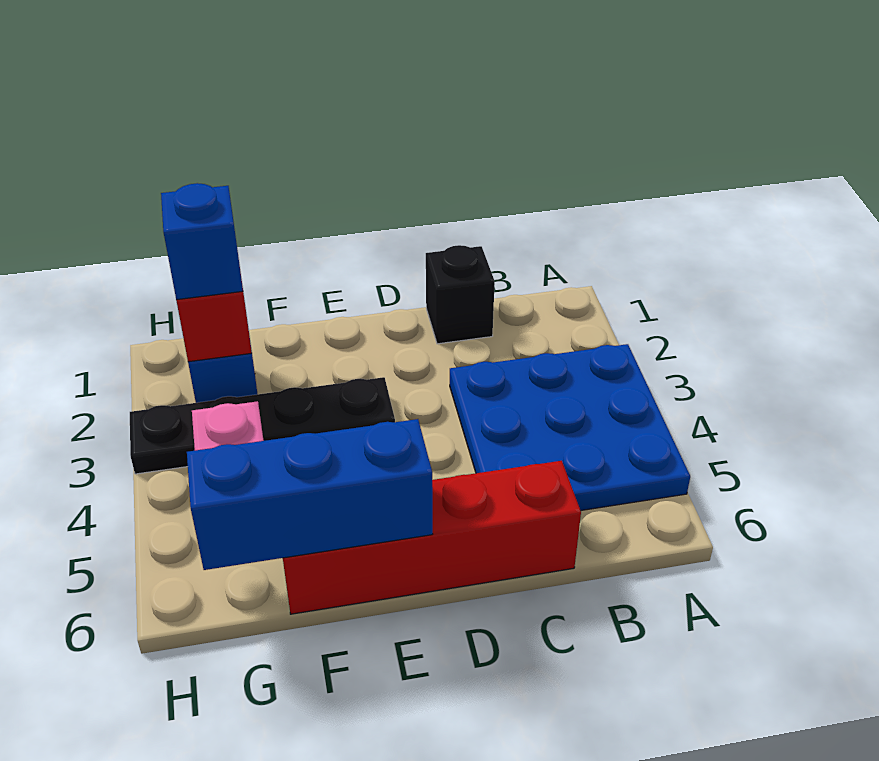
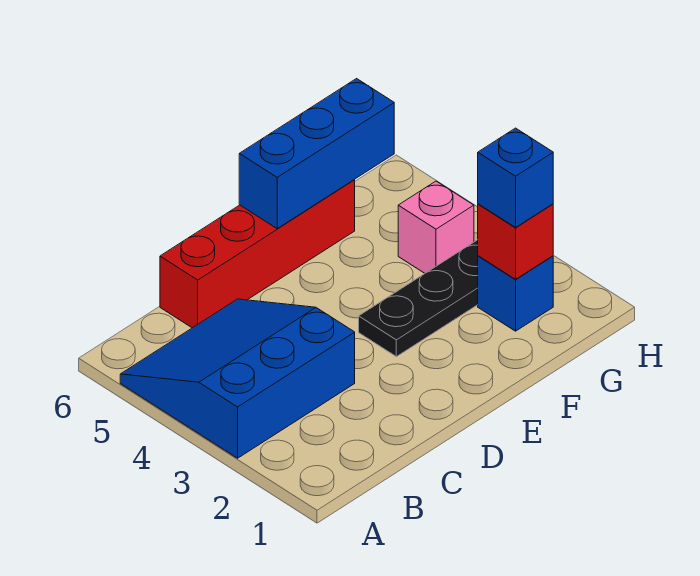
blue 3x3 plate [450,344,690,510] -> blue 3x3 slope [120,299,355,458]
black 1x1 brick [426,245,495,344] -> none

